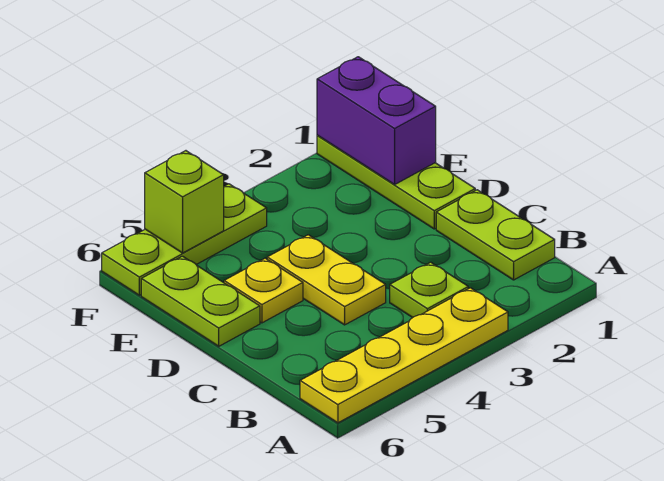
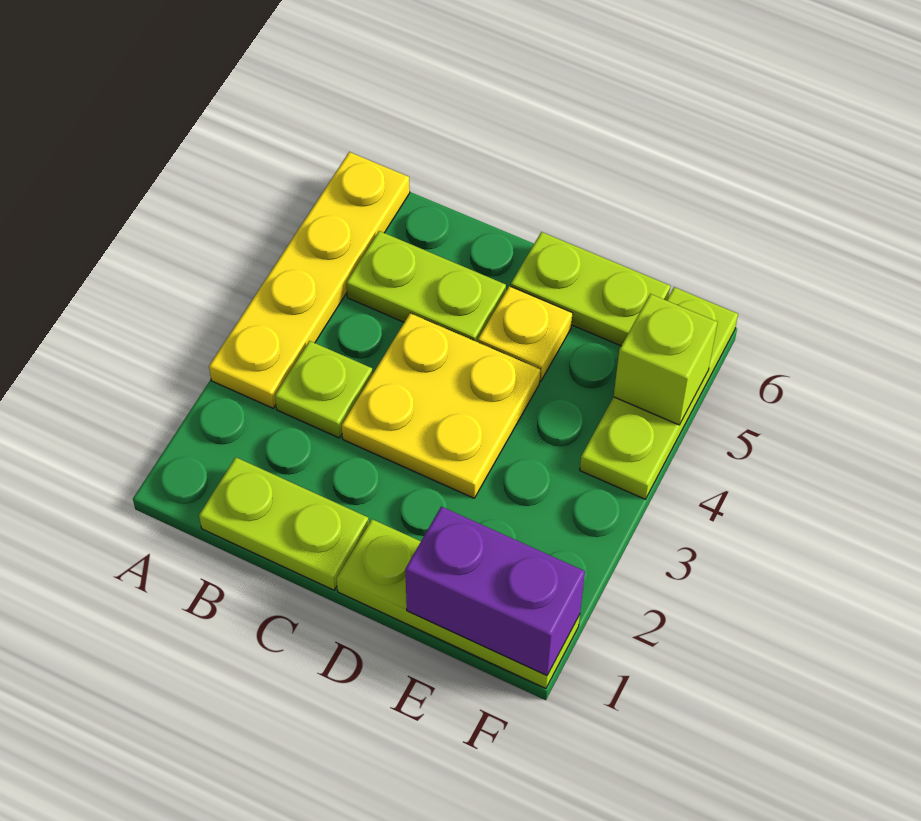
none -> lime 1x2 plate [346,231,506,342]
yellow 1x2 plate [267,235,386,325] -> yellow 2x2 plate [342,313,540,498]

